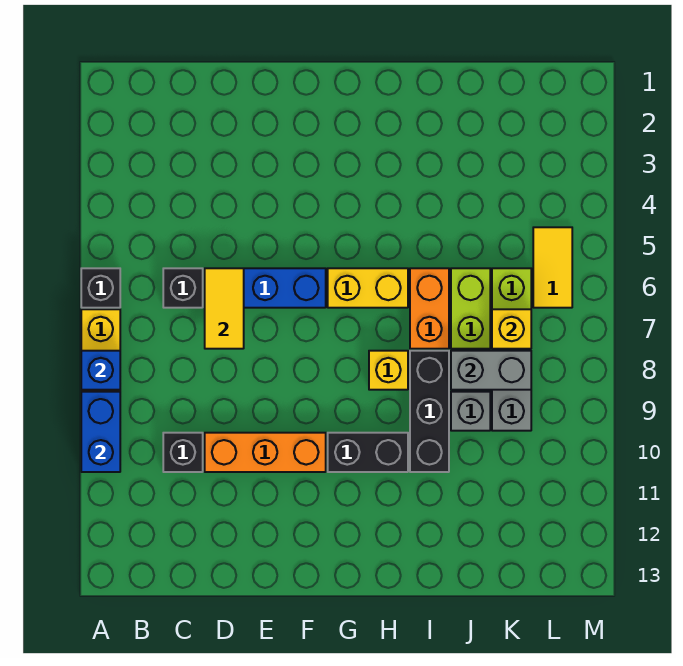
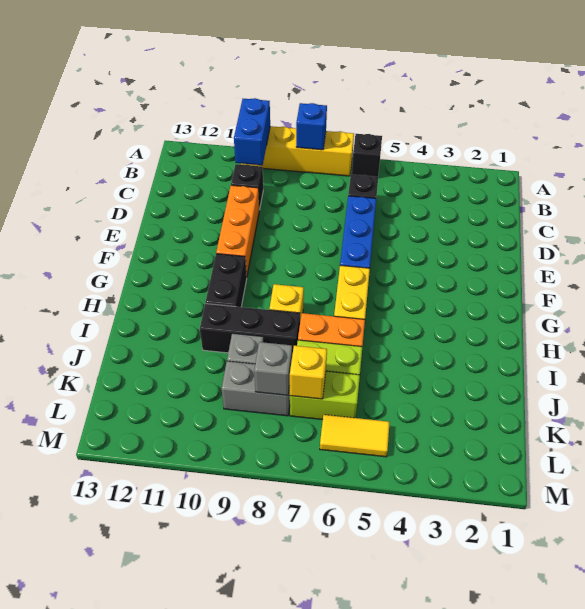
blue 1x2 brick [81,392,120,472] -> blue 1x2 brick turned to [234,98,270,165]
yellow 1x2 tile [205,268,244,349] -> none
grey 1x2 brick [451,351,531,390] -> grey 1x1 brick [254,342,292,395]

